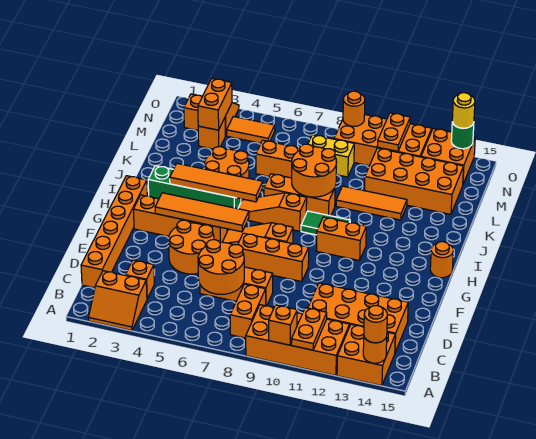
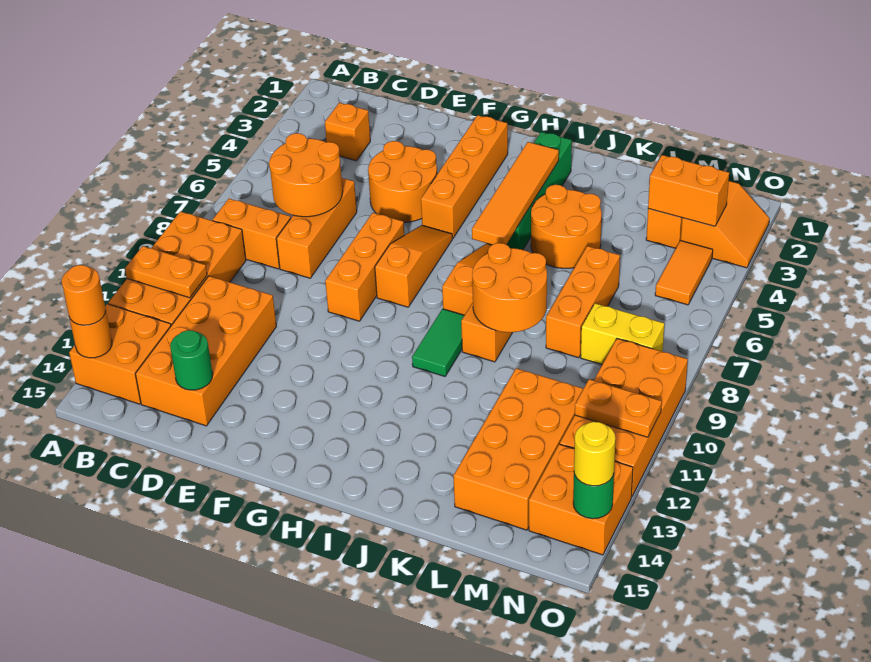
orange 2x2 slope [89,271,147,331] -> none
orange 1x1 brick [269,305,297,345] -> none
orange 1x6 brick [81,176,147,288] -> none
none -> green 1x1 round brick [170,330,213,390]
orange 1x4 tile [155,193,249,232] -> none
orange 1x2 brick [317,217,366,260] -> none
orange 1x1 round brick [430,242,453,278] -> none
orange 1x3 tile [336,186,407,220] -> none
yellow 1x2 brick [308,135,354,177] -> yellow 1x2 brick turned to [581,303,664,364]
orange 1x1 round brick [343,91,365,126] -> none

